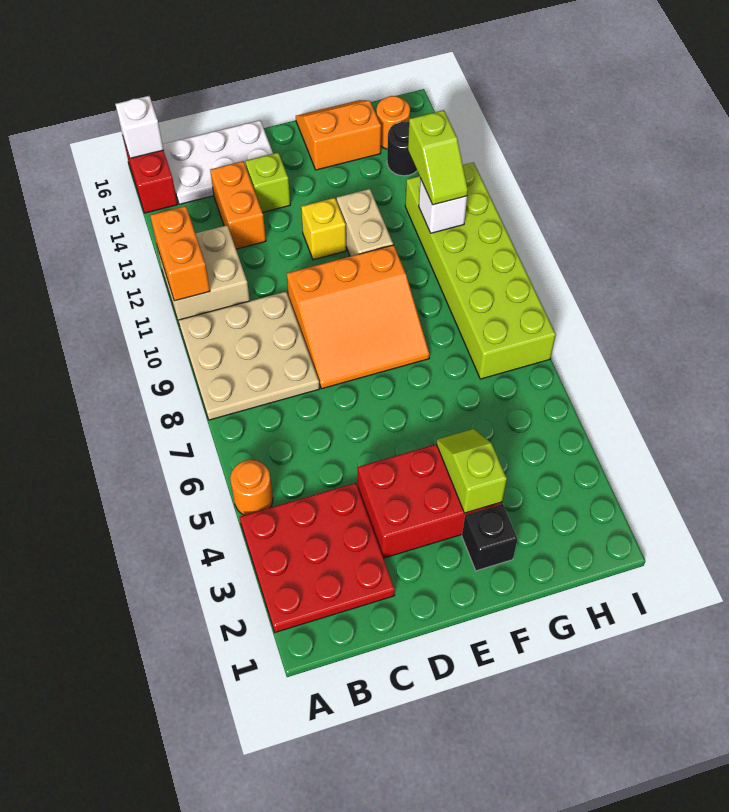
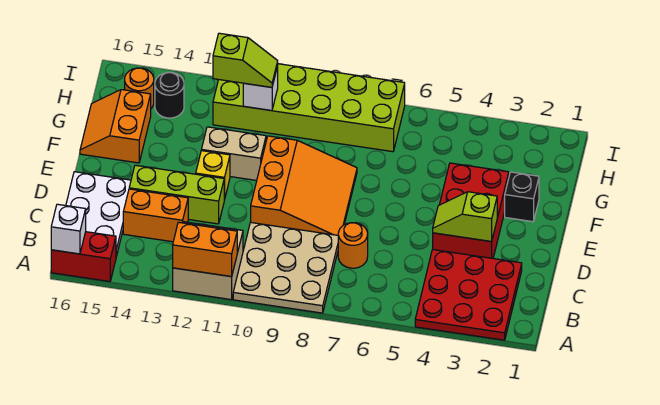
orange 1x1 round brick [230,460,273,515] -> orange 1x1 round brick moved to [338,223,368,268]
lime 1x1 brick [245,153,290,212] -> lime 1x3 brick [129,165,224,224]
lime 1x2 slope [436,429,507,513] -> lime 1x2 slope moved to [433,192,497,241]

